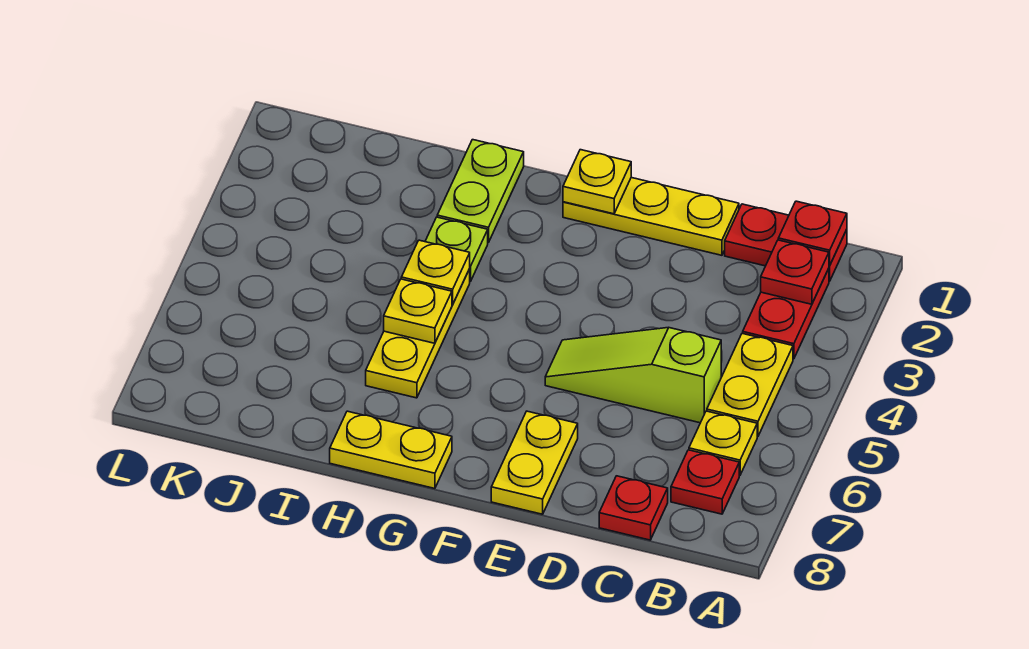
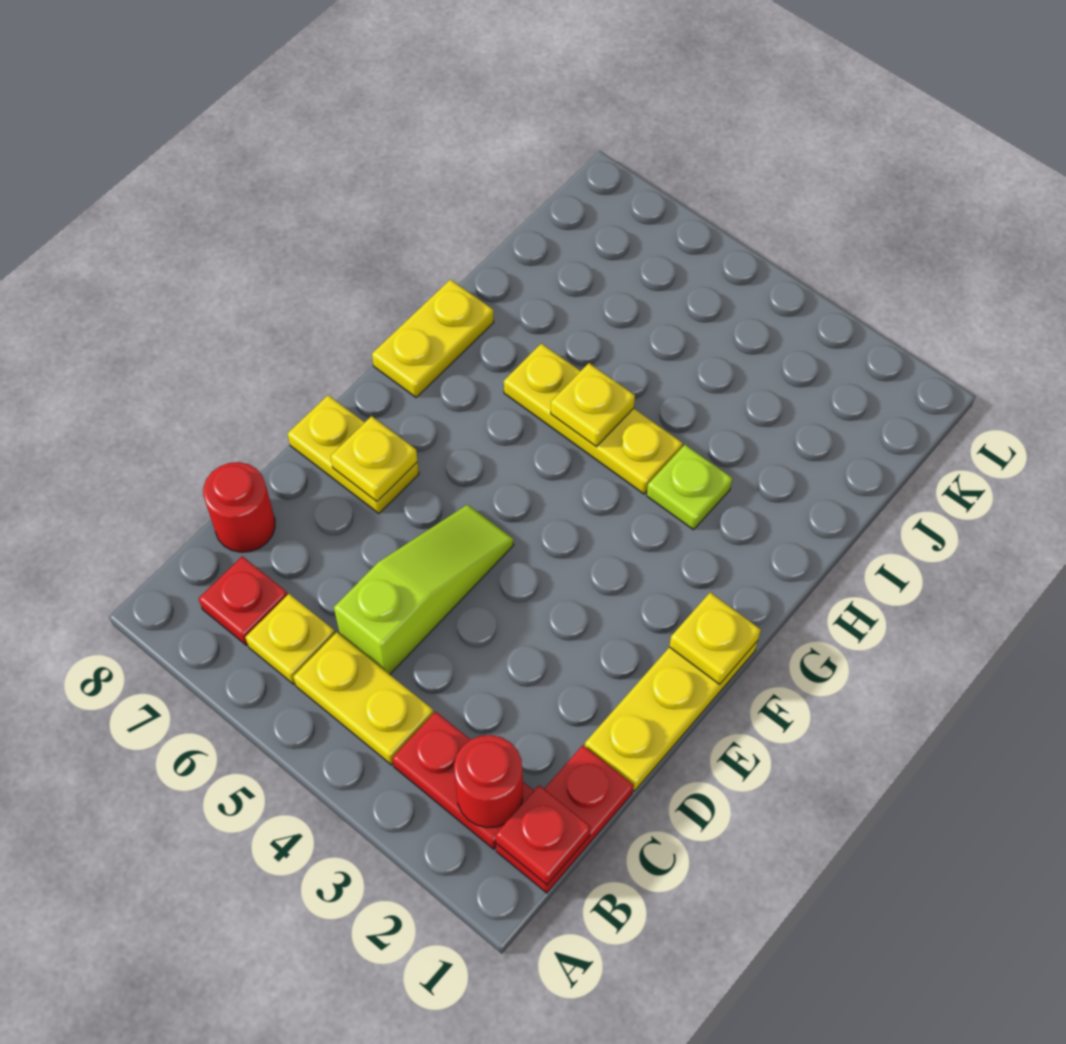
red 1x1 plate [761,240,829,304] -> red 1x1 round brick [454,735,523,828]
red 1x1 plate [599,476,668,540] -> red 1x1 round brick [203,462,275,552]
lime 1x2 plate [437,140,524,243] -> none
yellow 1x1 plate [401,240,470,305] -> yellow 1x1 plate moved to [331,416,418,501]

